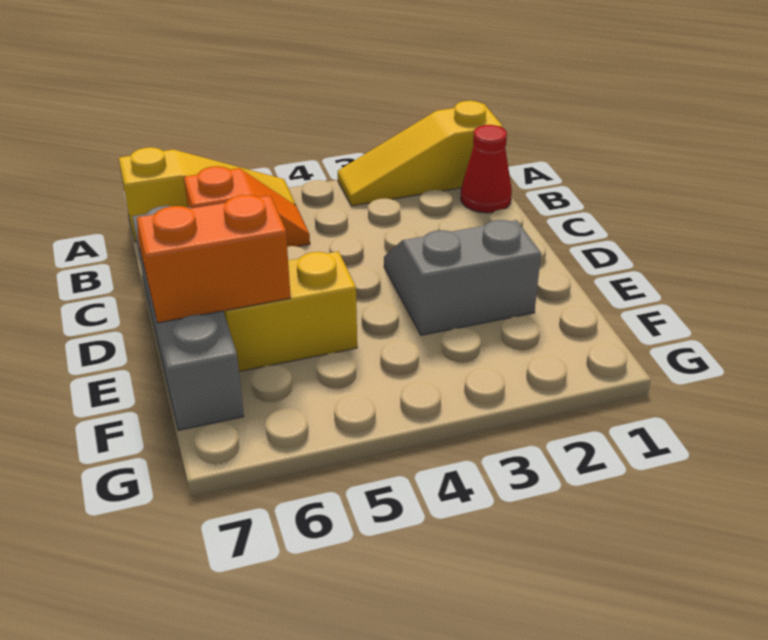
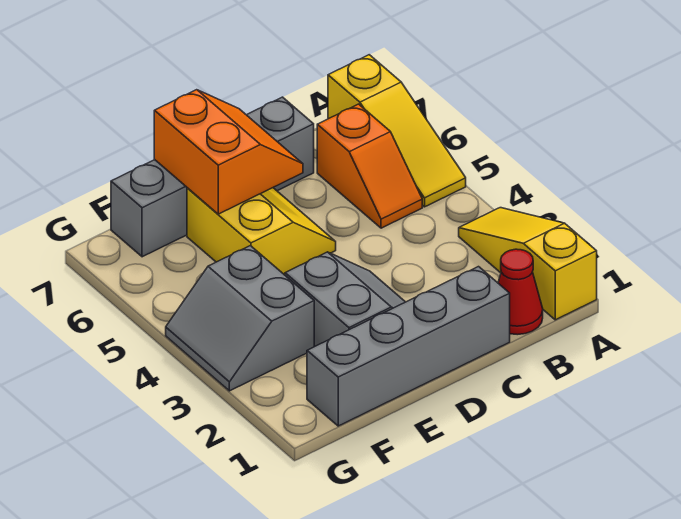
none -> grey 1x4 brick [307,267,510,426]
none -> grey 2x2 slope [166,246,314,391]

